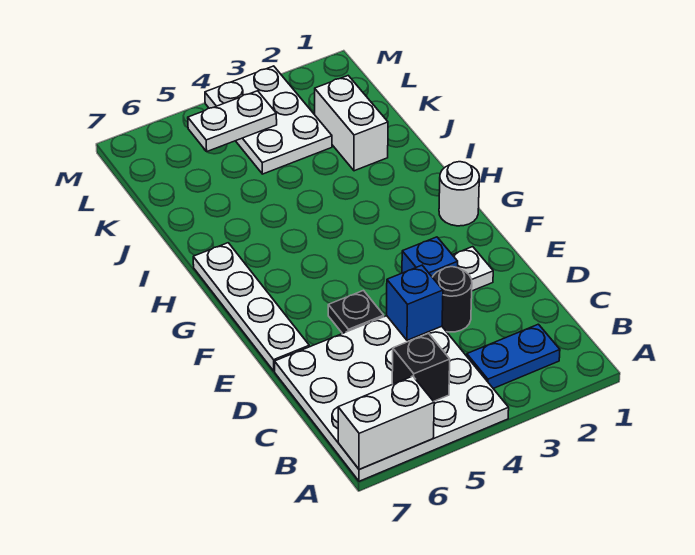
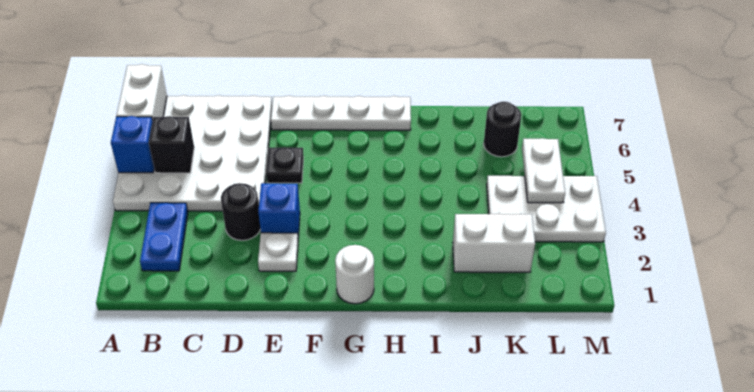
blue 1x1 brick [387,265,443,340] -> blue 1x1 brick moved to [111,116,154,173]
none -> black 1x1 round brick [484,102,521,157]

